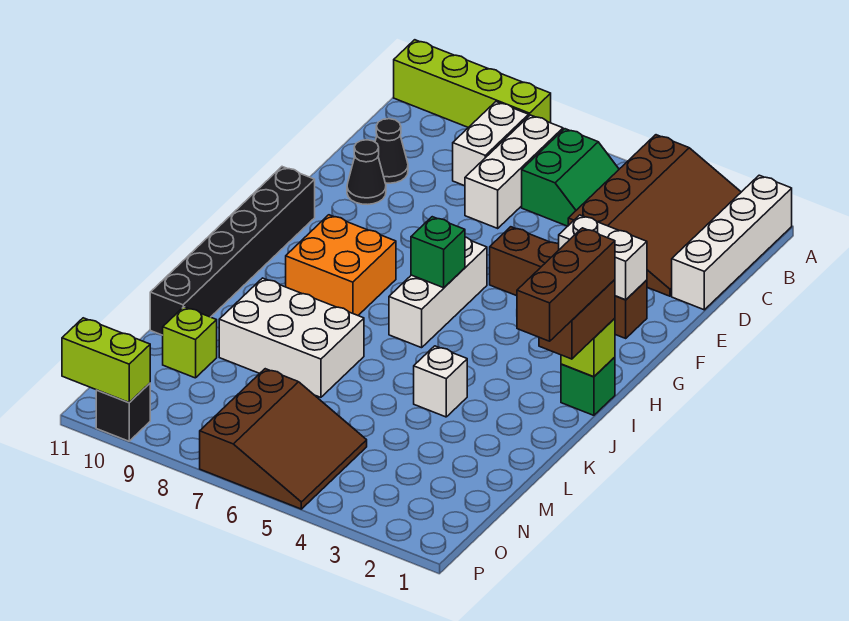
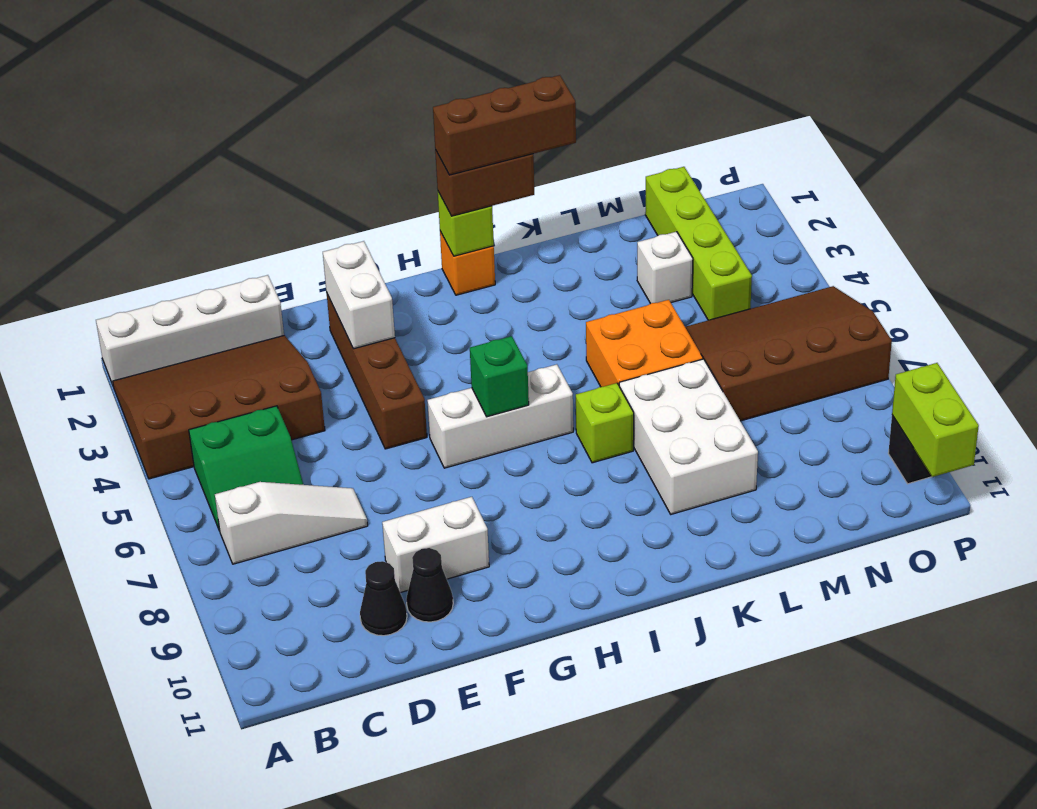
lime 1x4 brick [394,40,551,128] -> lime 1x4 brick moved to [645,167,752,320]
green 2x2 slope [522,129,619,226] -> green 2x2 slope turned to [189,406,303,531]
white 1x3 brick [465,115,563,228] -> white 1x3 slope [215,482,368,564]
white 1x2 brick [453,102,529,186] -> white 1x2 brick moved to [382,497,489,593]
black 1x6 brick [150,167,315,335] -> none
orange 2x2 brick [286,215,396,315] -> orange 2x2 brick moved to [586,300,703,387]
green 1x1 brick [561,357,615,415] -> orange 1x1 brick [440,231,495,295]
white 1x1 brick [414,346,467,417] -> white 1x1 brick moved to [637,232,693,304]
lime 1x1 brick [162,307,217,378] -> lime 1x1 brick moved to [576,383,634,463]
brown 3x3 slope [200,369,367,509] -> brown 3x4 slope [685,286,892,421]

